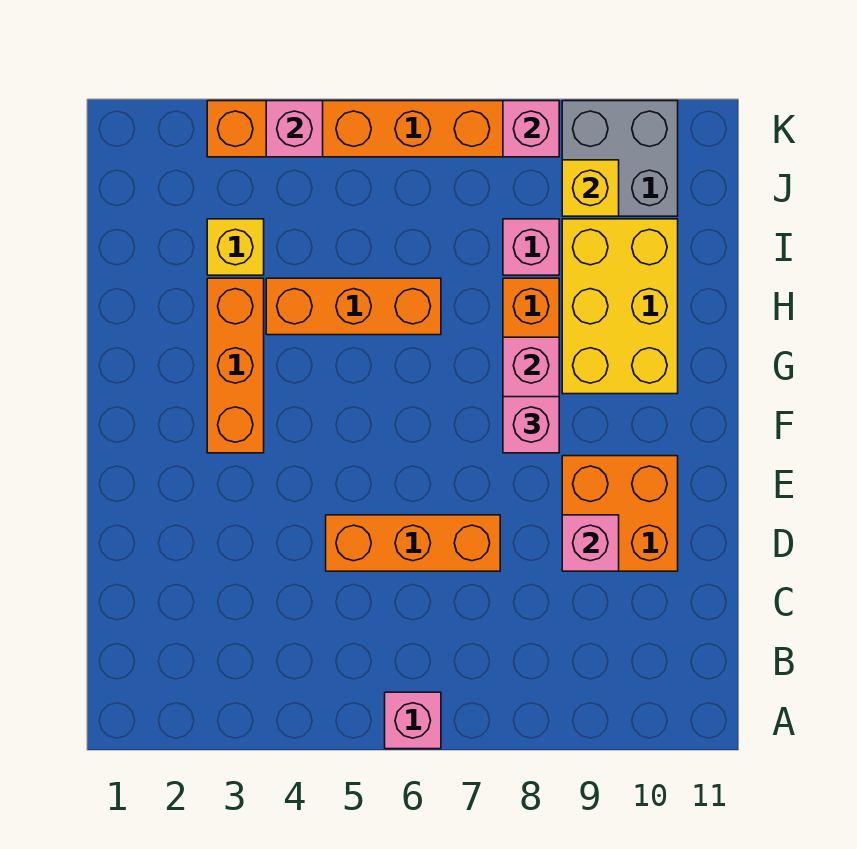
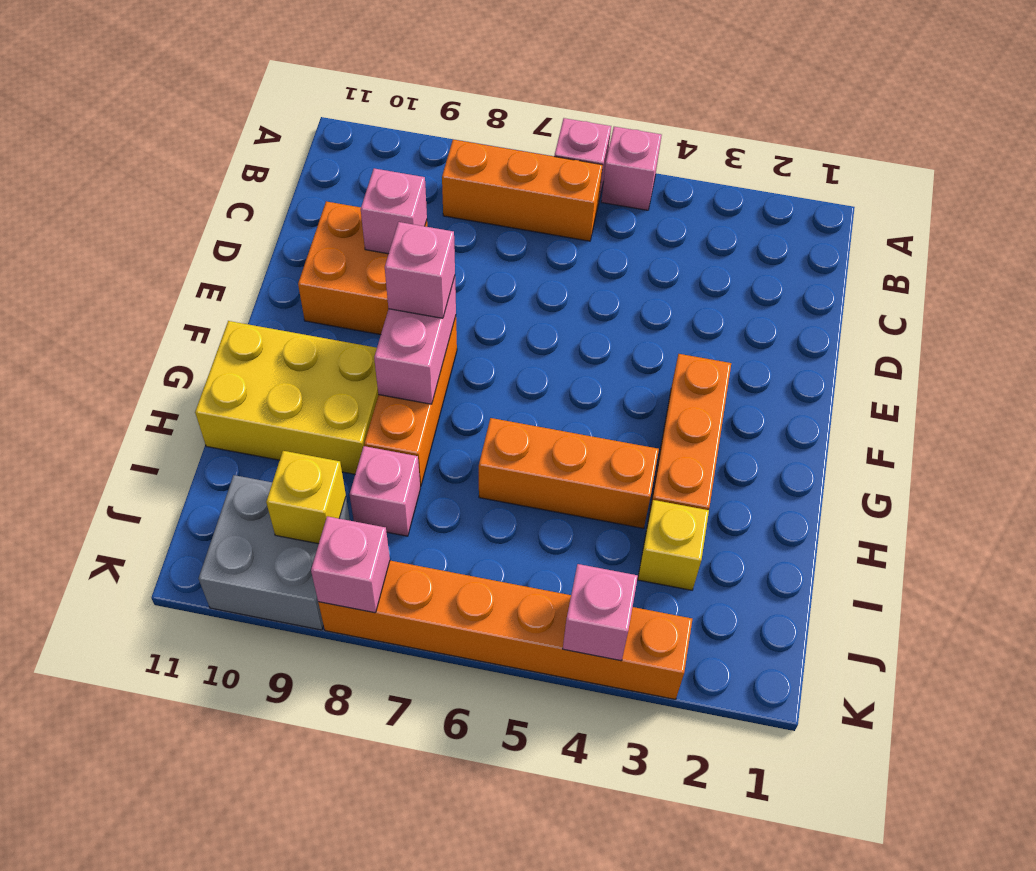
none -> pink 1x1 brick [601,127,662,210]
orange 1x3 brick [326,515,500,571] -> orange 1x3 brick moved to [442,140,603,241]
yellow 2x3 brick [562,219,678,394] -> yellow 2x3 brick turned to [195,321,378,474]

